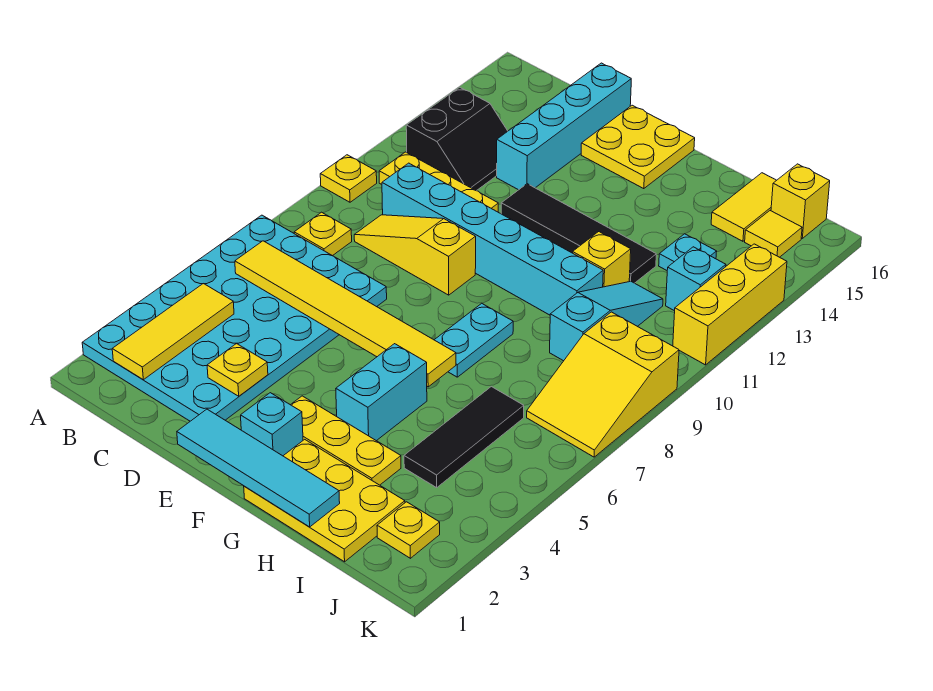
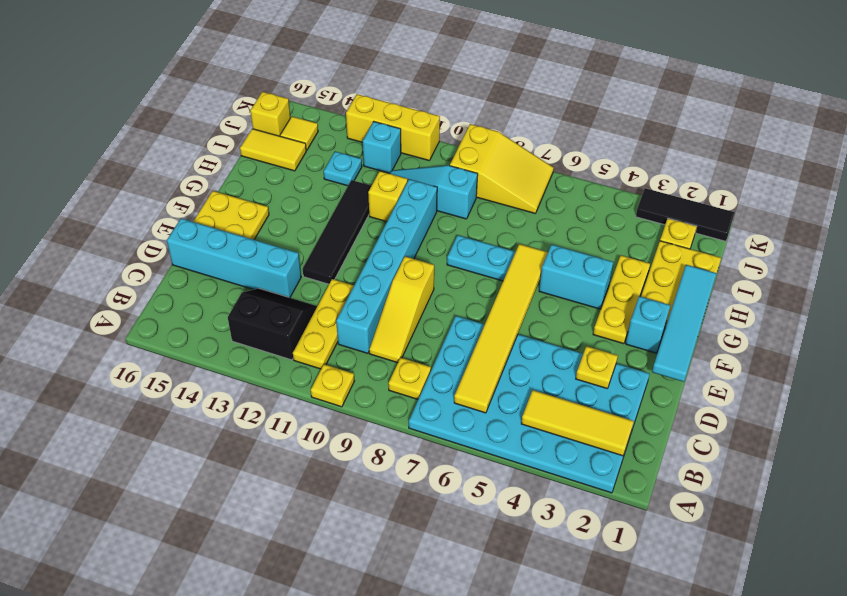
black 1x3 tile [404,387,524,488] -> black 1x3 tile moved to [636,188,735,241]

